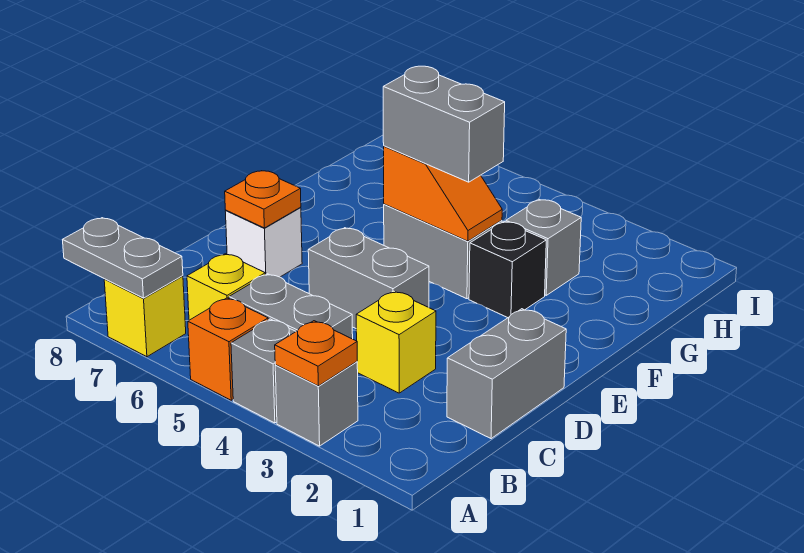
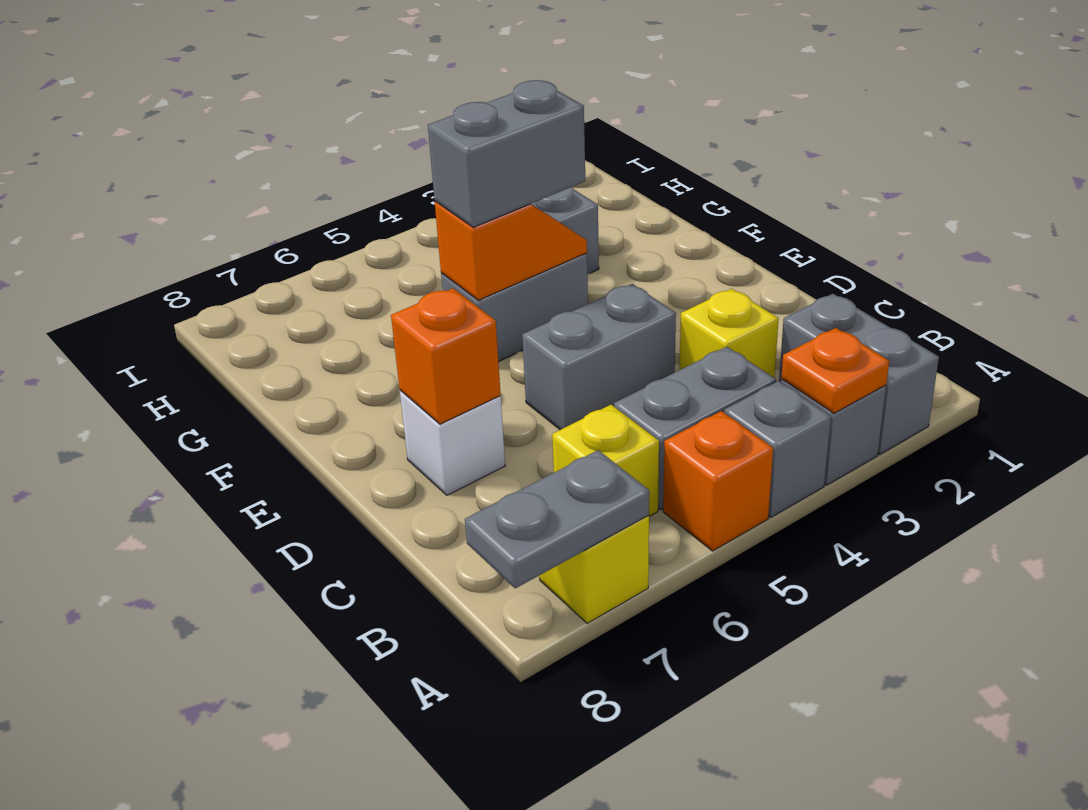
grey 1x2 brick [447,309,566,439] -> grey 1x2 brick moved to [779,294,939,454]
orange 1x1 plate [225,171,301,228] -> orange 1x1 brick [391,288,501,424]
black 1x1 brick [469,222,546,318] -> none

